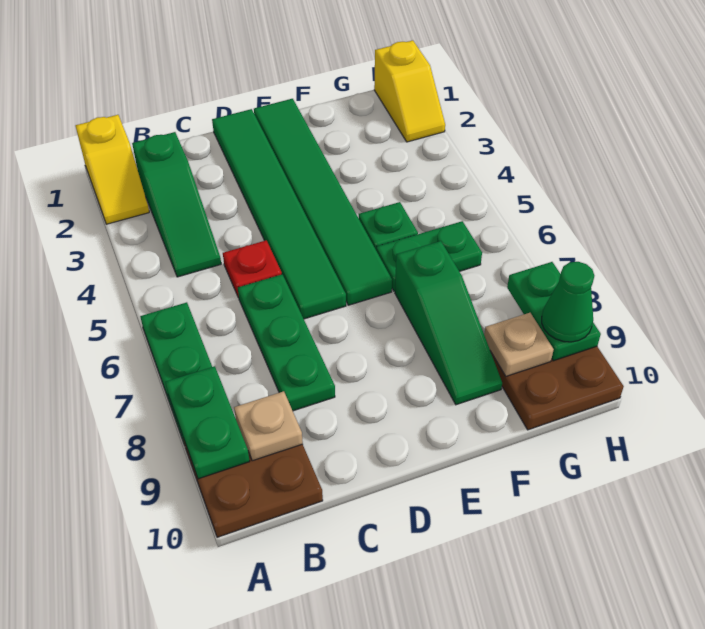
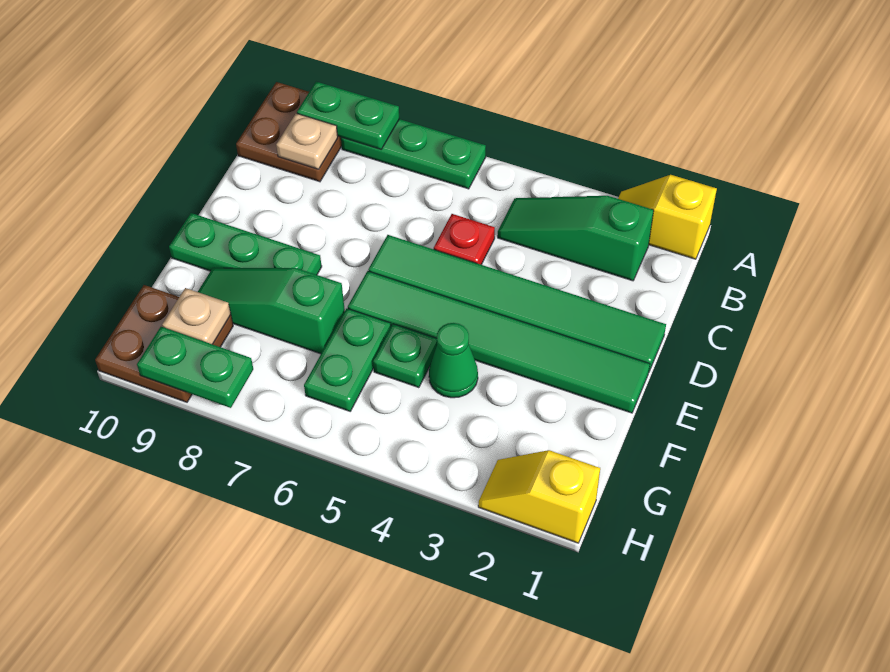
green 1x3 plate [238,274,335,411] -> green 1x3 plate moved to [169,213,322,275]
green 1x1 cone [542,262,594,342] -> green 1x1 cone moved to [429,323,478,398]

